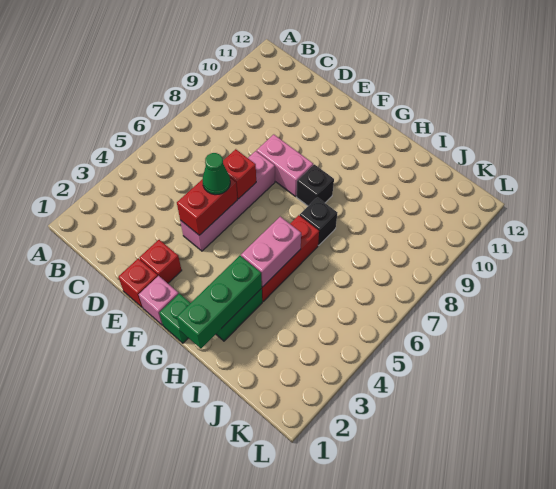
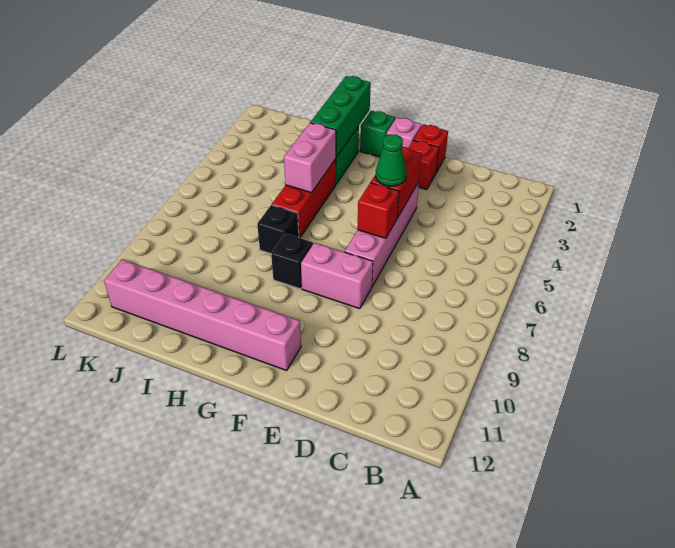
none -> pink 1x6 brick [104,259,301,371]

